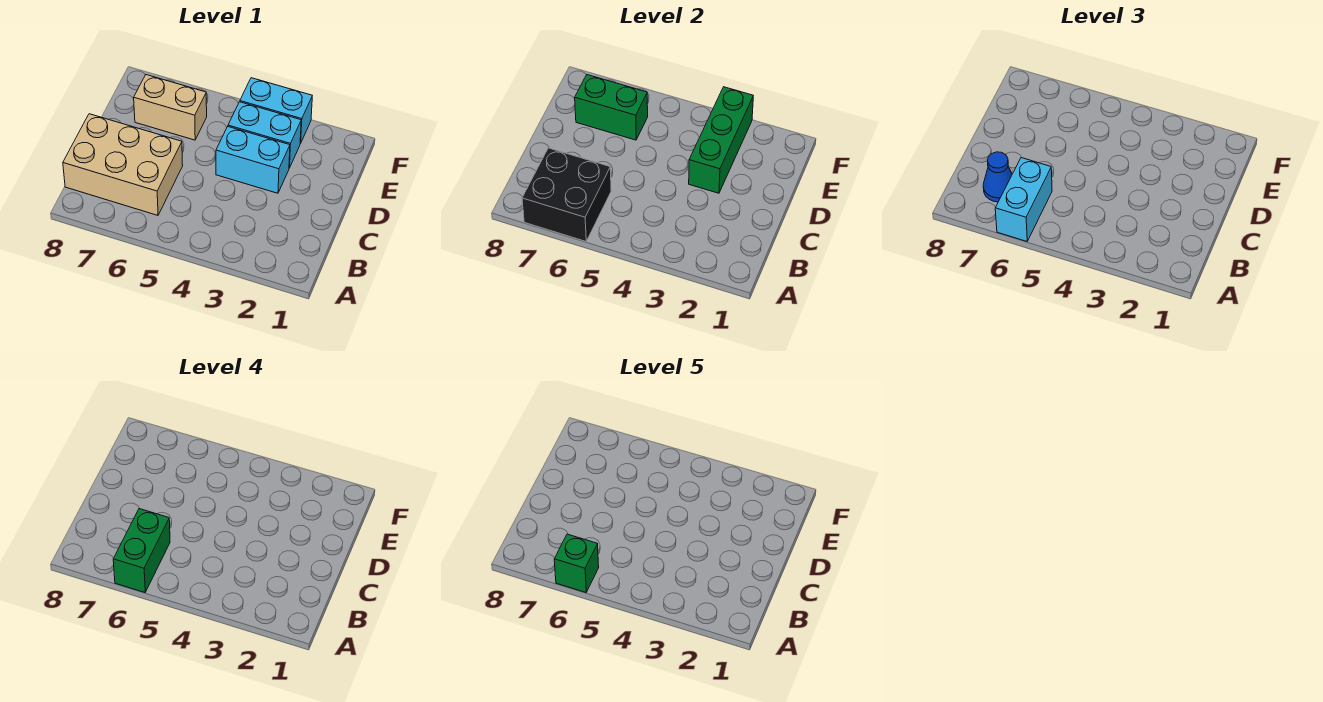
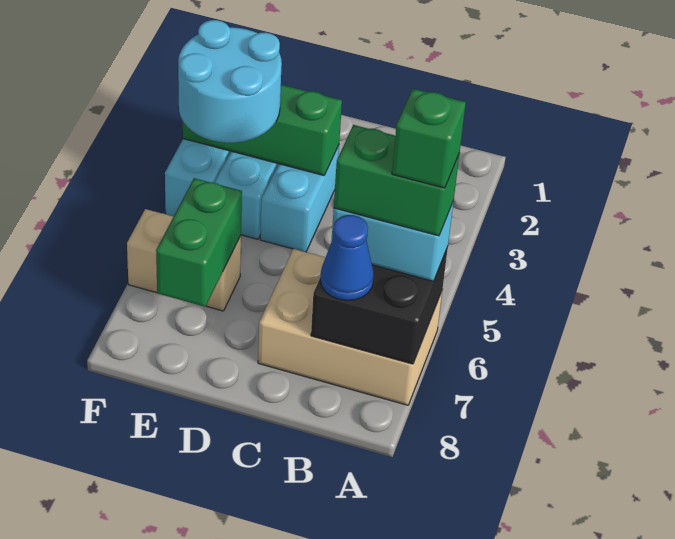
tan 2x3 brick [63,114,183,215] -> tan 2x3 brick turned to [258,249,442,405]
none -> cyan 2x2 round brick [178,20,282,143]
tan 1x2 brick [134,75,207,140] -> tan 1x2 brick turned to [127,209,241,311]

